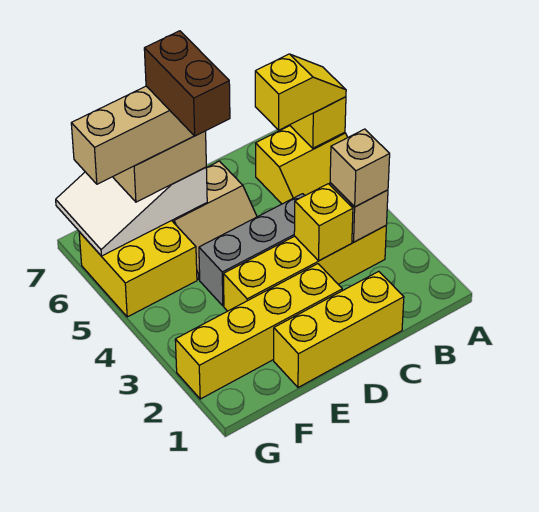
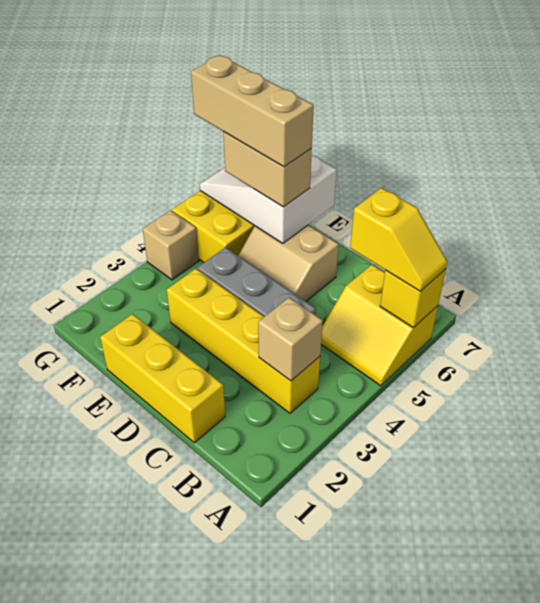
tan 1x1 brick [330,129,390,207] -> tan 1x1 brick moved to [143,210,199,280]
yellow 1x1 brick [294,184,353,261] -> none
yellow 1x4 brick [175,264,342,399] -> none
brown 1x2 brick [144,31,230,136] -> none

